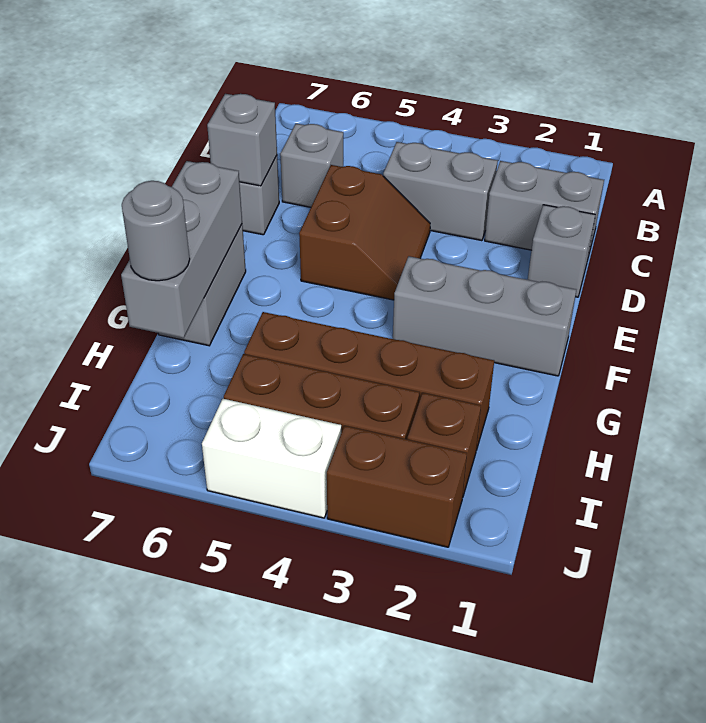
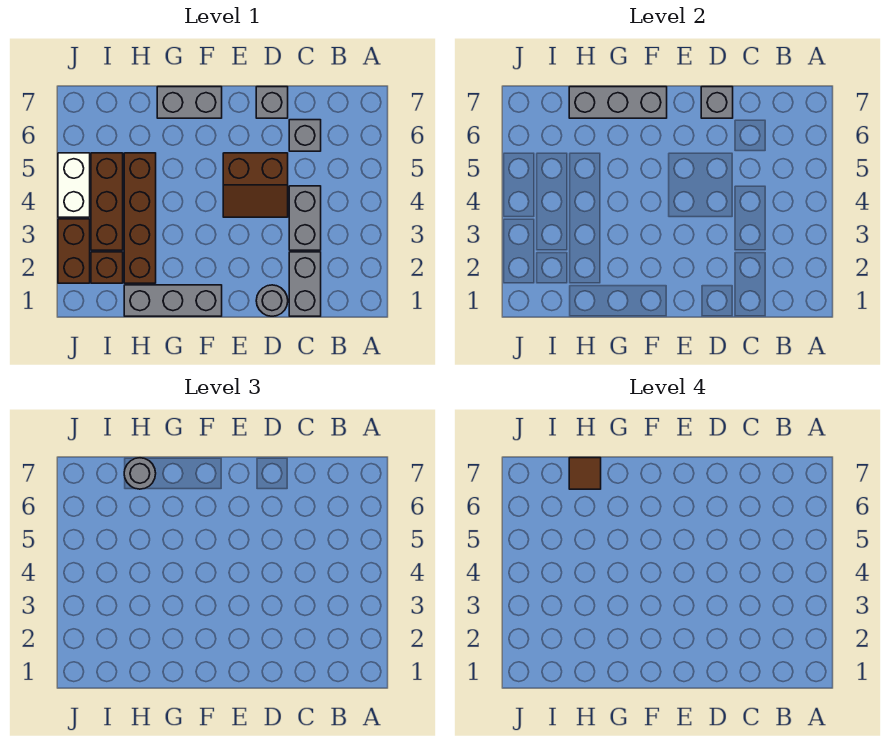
grey 1x1 brick [528,205,595,297] -> grey 1x1 round brick [256,285,288,316]
grey 1x3 brick [393,256,576,376] -> grey 1x3 brick turned to [124,285,222,316]
none -> brown 1x1 tile [569,458,601,489]

